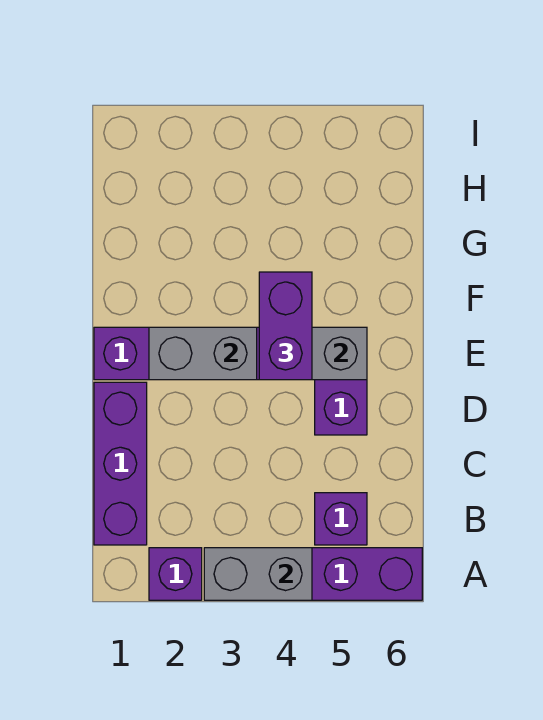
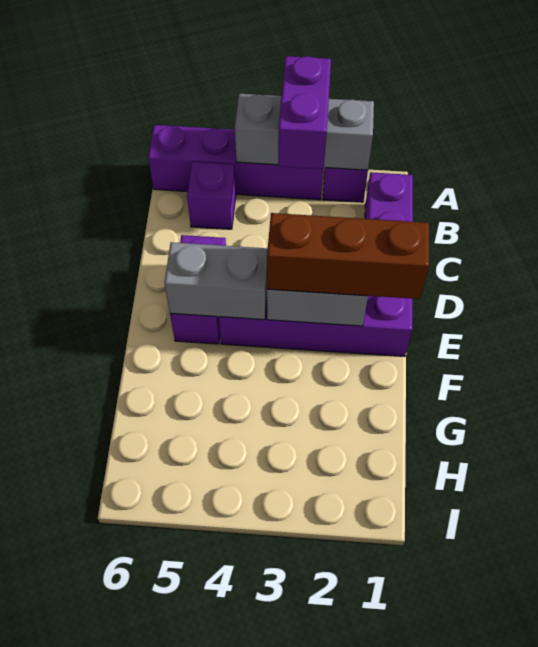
grey 1x2 brick [204,548,312,600] -> grey 1x3 brick [235,94,374,170]
none -> brown 1x3 brick [267,213,429,299]
purple 1x2 brick [259,272,312,380] -> purple 1x2 brick moved to [278,56,331,169]

